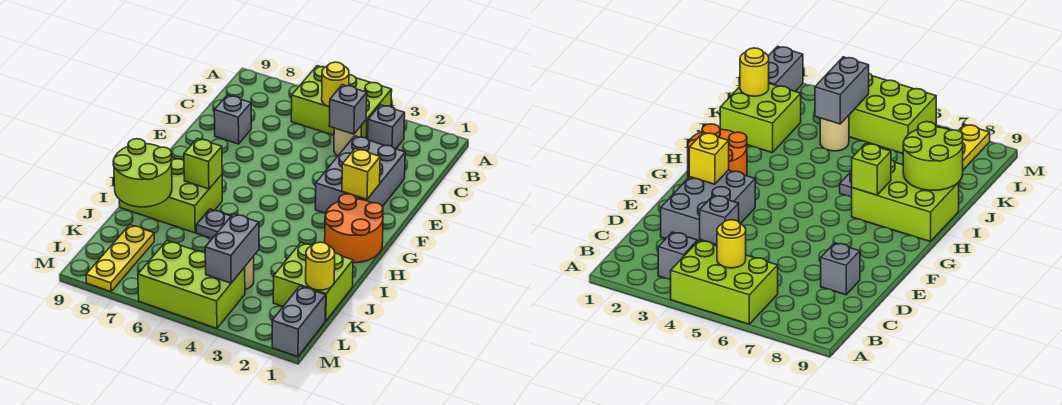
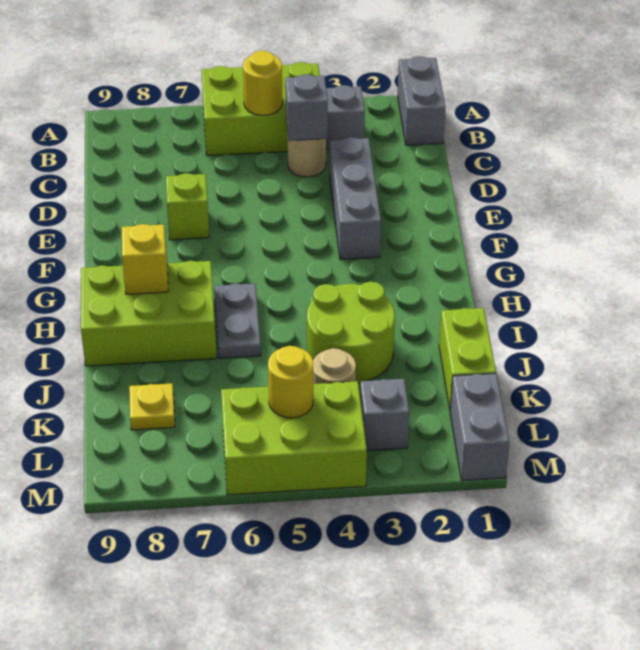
grey 2x3 brick [315,136,405,213] -> grey 1x3 brick [330,137,381,260]
grey 1x1 brick [214,95,251,144] -> grey 1x1 brick moved to [360,379,409,451]
yellow 1x1 brick [342,149,380,199] -> yellow 1x1 brick moved to [122,224,168,294]
orange 2x2 round brick [325,194,383,263] -> none
lime 1x1 brick [184,138,222,189] -> lime 1x1 brick moved to [166,173,209,240]
grey 1x1 plate [196,209,231,239] -> grey 1x2 plate [214,283,261,358]
lime 2x2 round brick [113,139,172,207] -> lime 2x2 round brick moved to [307,282,395,383]
lime 2x2 brick [273,243,353,321] -> lime 1x2 brick [439,308,496,409]
yellow 1x1 round brick [306,242,335,290] -> yellow 1x1 round brick moved to [268,346,313,418]
grey 1x2 brick [205,214,259,283] -> grey 1x2 brick moved to [398,56,445,145]
yellow 1x3 plate [86,225,154,292] -> yellow 1x1 plate [129,384,175,430]

